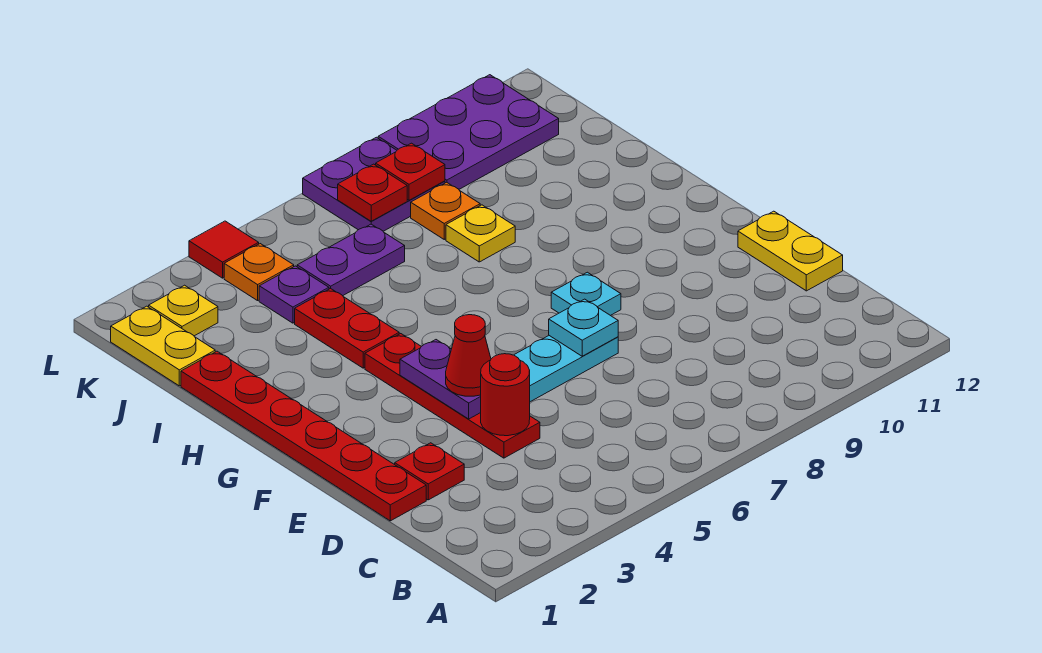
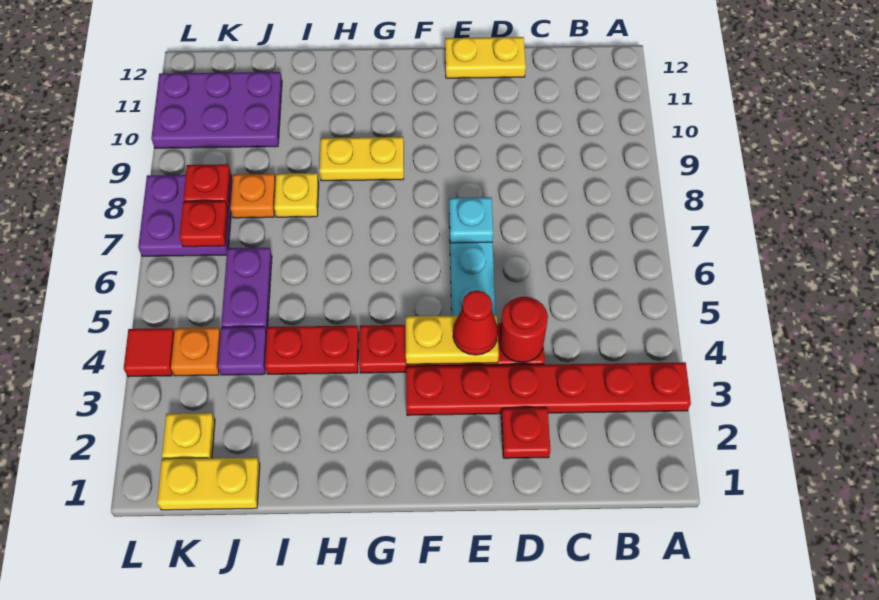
red 1x6 plate [181,351,426,521] -> red 1x6 plate moved to [406,362,691,415]
purple 1x2 plate [400,340,481,419] -> yellow 1x2 plate [406,315,499,364]
cyan 1x1 plate [551,272,621,316] -> none
none -> yellow 1x2 plate [319,137,404,181]
purple 2x3 plate [378,75,559,189] -> purple 2x3 plate turned to [151,72,282,148]

